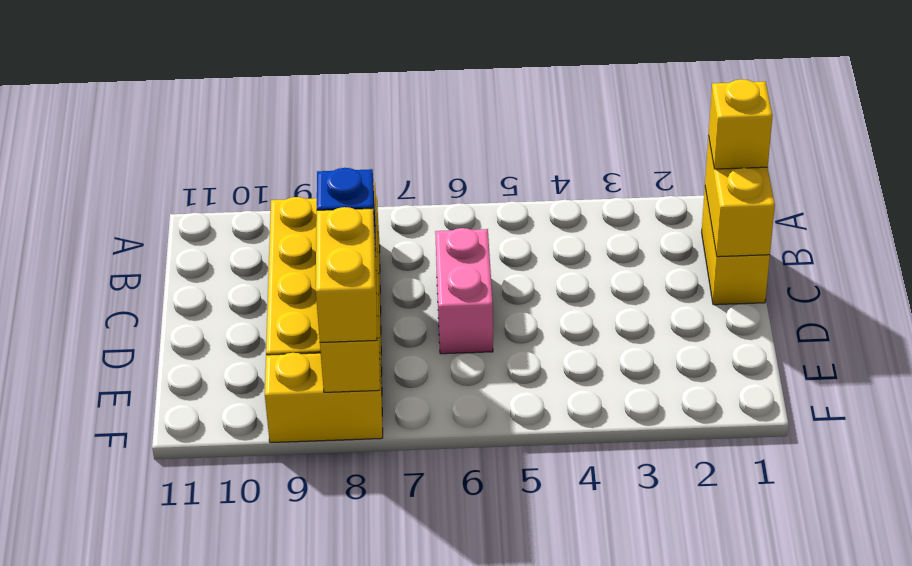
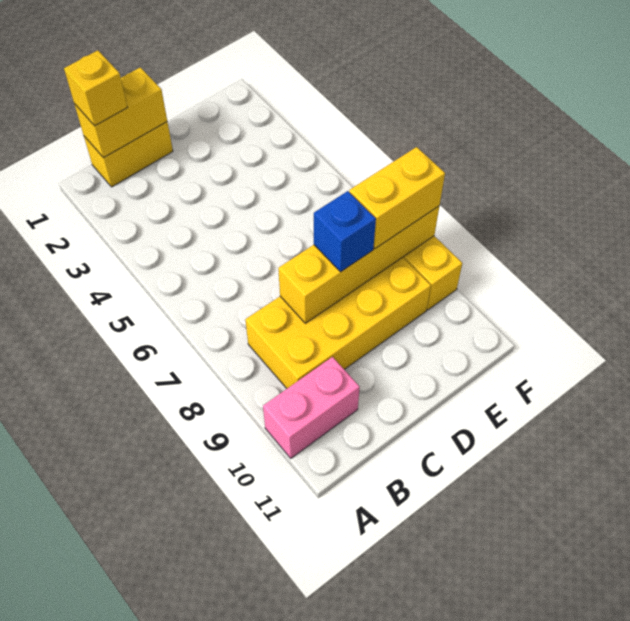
pink 1x2 brick [435,228,493,354] -> pink 1x2 brick moved to [263,357,360,458]

